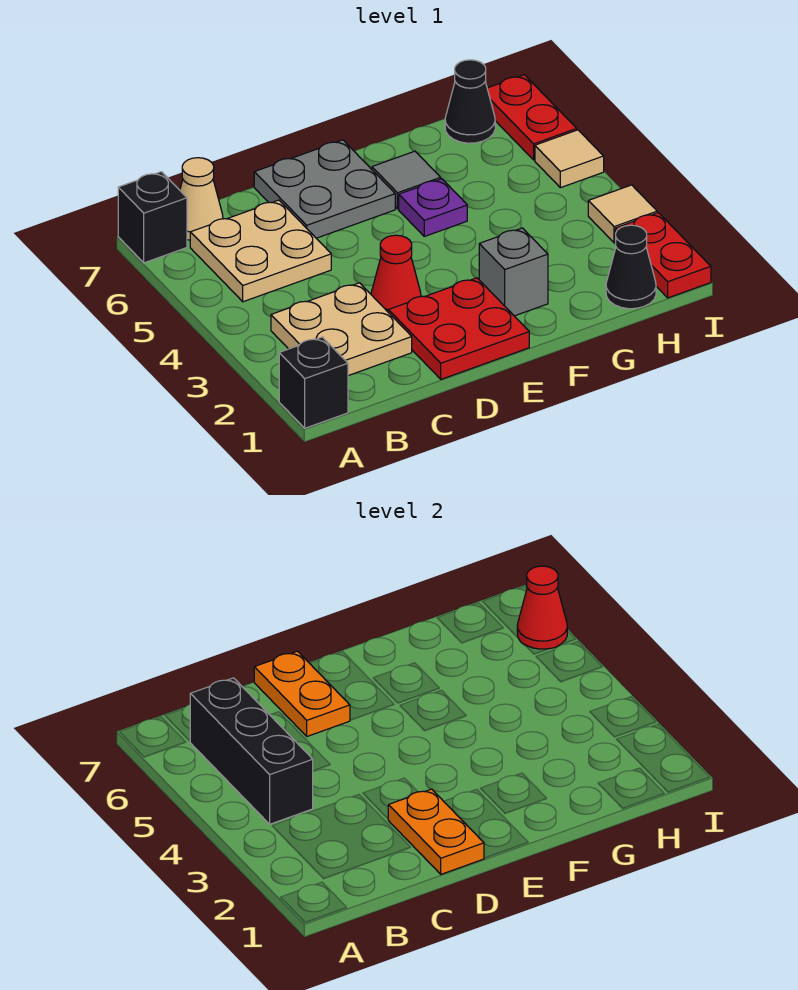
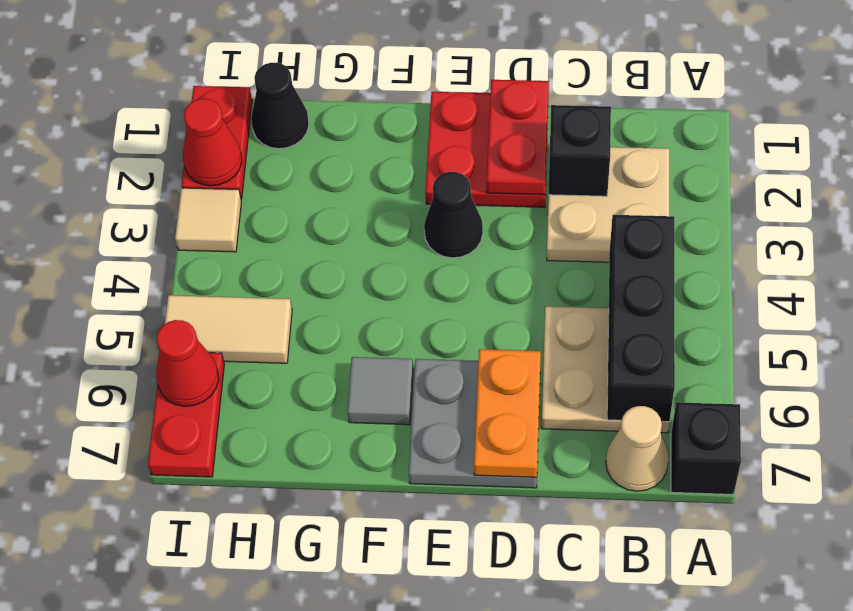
black 1x1 brick [279,337,348,428] -> black 1x1 brick moved to [548,105,611,196]
orange 1x2 plate [388,789,484,874] -> red 1x2 plate [487,80,549,195]
red 1x1 cone [371,235,421,312] -> red 1x1 cone moved to [183,99,242,186]
grey 1x1 brick [479,228,548,316] -> none
purple 1x1 plate [399,179,467,236] -> none
black 1x1 cone [445,60,495,143] -> black 1x1 cone moved to [424,172,483,258]
tan 1x1 tile [535,130,604,188] -> tan 1x2 tile [165,295,292,363]

